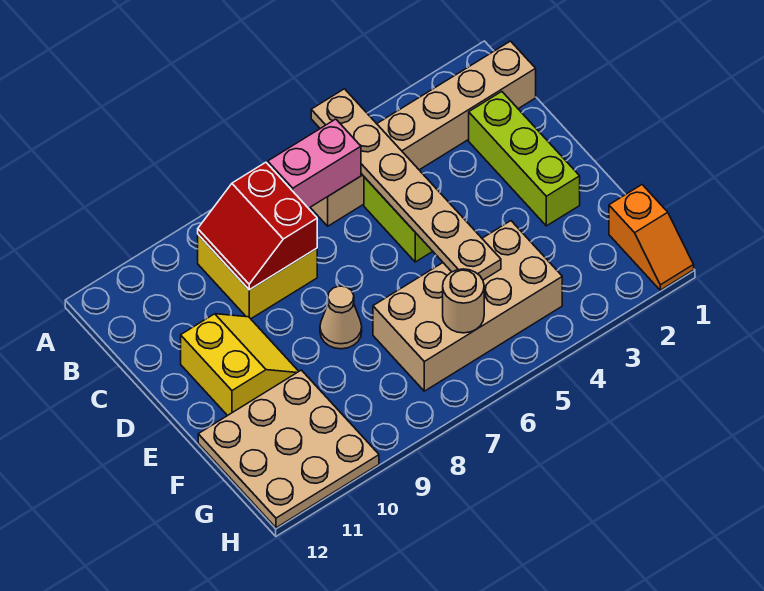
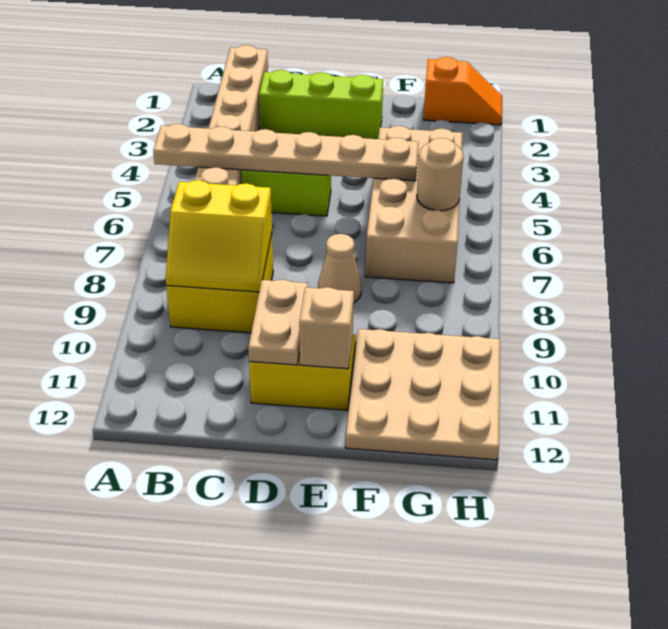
pink 1x2 brick [268,119,361,208] -> none
red 2x2 slope [198,162,317,290] -> yellow 2x2 slope [166,180,272,292]
none -> tan 1x2 plate [248,280,308,365]
none -> tan 1x1 brick [299,287,354,369]

